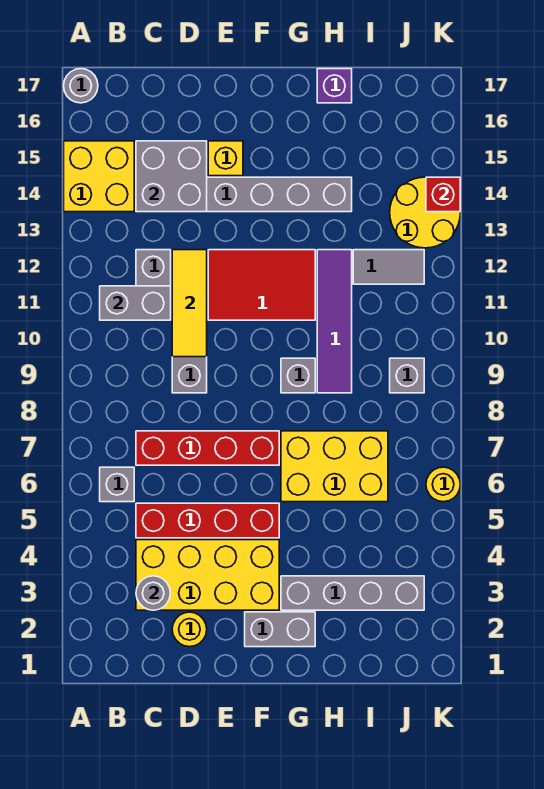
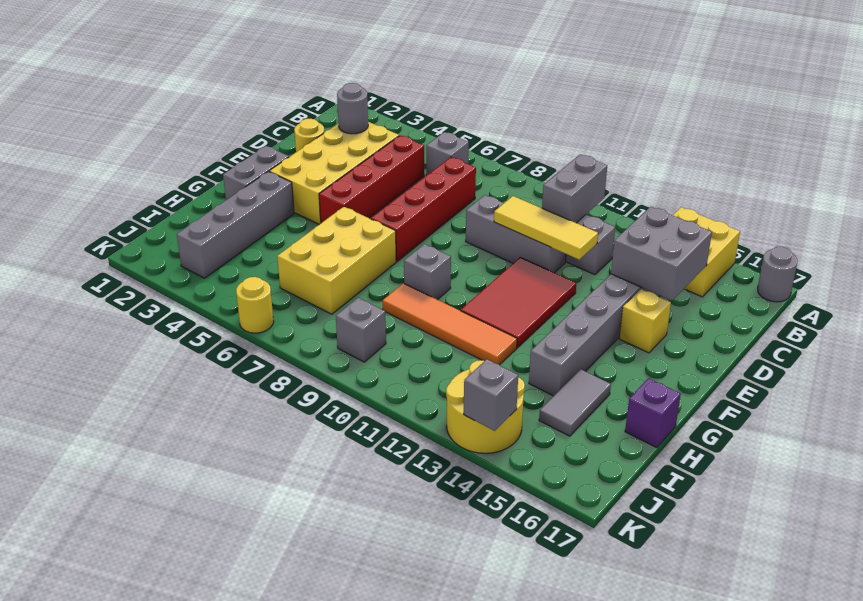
purple 1x4 tile [317,250,352,393] -> orange 1x4 tile [383,283,517,365]
grey 1x2 tile [353,250,424,284] -> grey 1x2 tile moved to [539,369,611,436]
red 1x1 brick [426,177,460,212] -> grey 1x1 brick [464,359,518,431]

